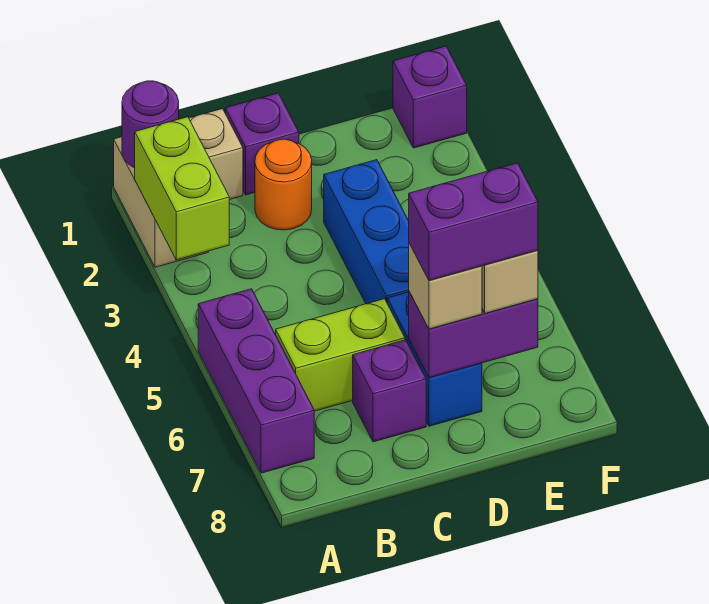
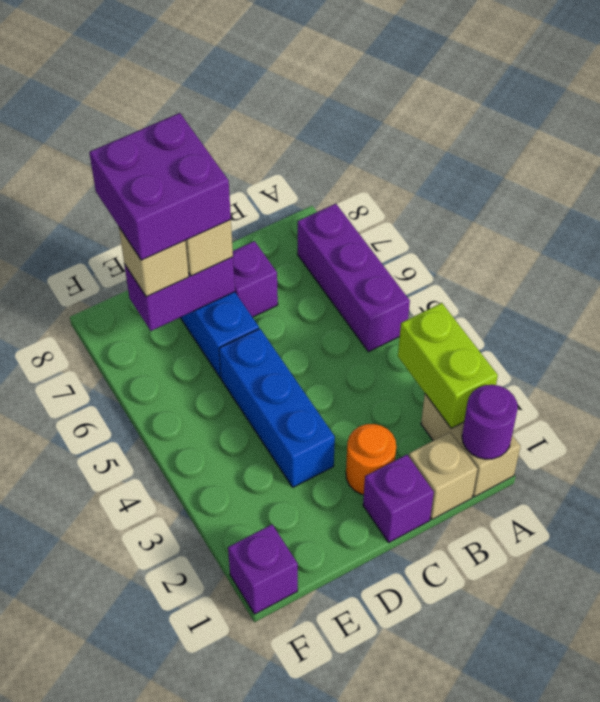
lime 1x2 brick [276,299,405,411] -> none
purple 1x2 brick [409,163,538,280] -> purple 2x2 brick [89,113,231,260]

